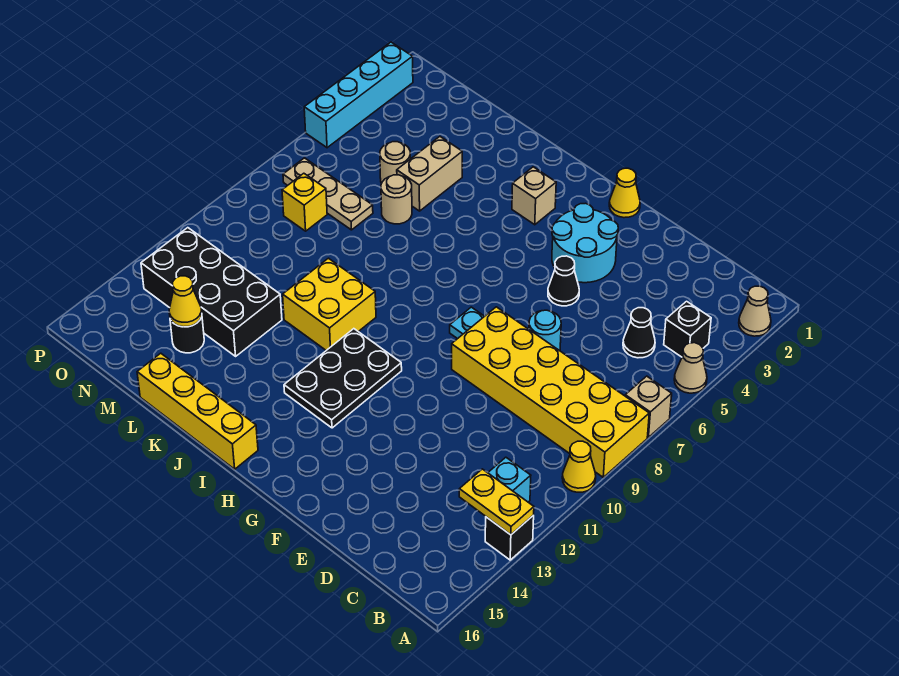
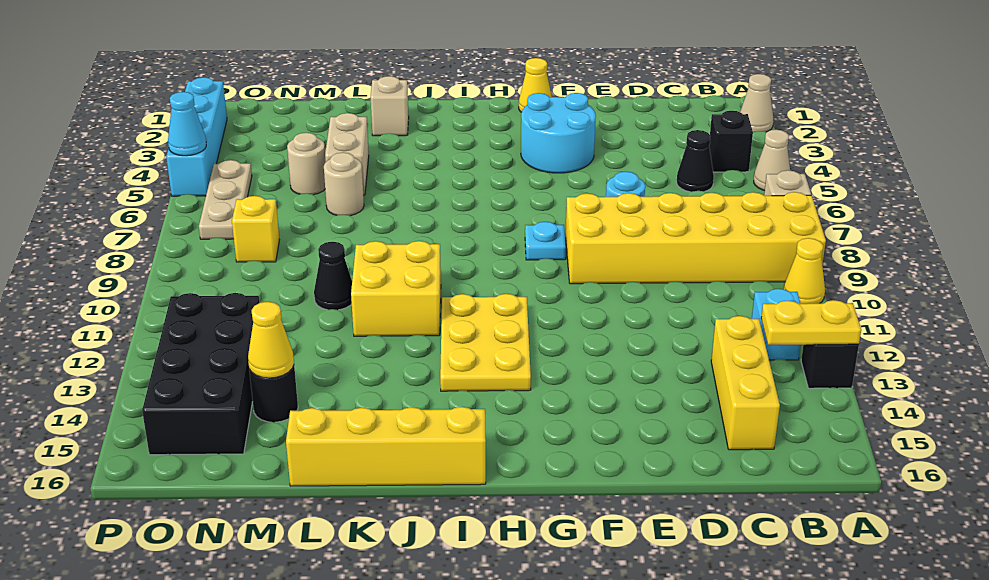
none -> yellow 1x3 brick [711,316,780,450]
black 1x1 cone [548,256,579,306] -> black 1x1 cone moved to [314,242,352,310]
black 2x3 plate [284,329,402,428] -> yellow 2x3 plate [440,294,531,391]
tan 1x1 brick [512,167,556,225] -> tan 1x1 brick moved to [371,76,409,136]
black 2x4 brick [141,228,282,356] -> black 2x4 brick turned to [142,293,259,455]
tan 1x3 plate [283,158,373,230] -> tan 1x3 plate turned to [199,160,252,239]
none -> cyan 1x1 cone [168,92,206,156]

